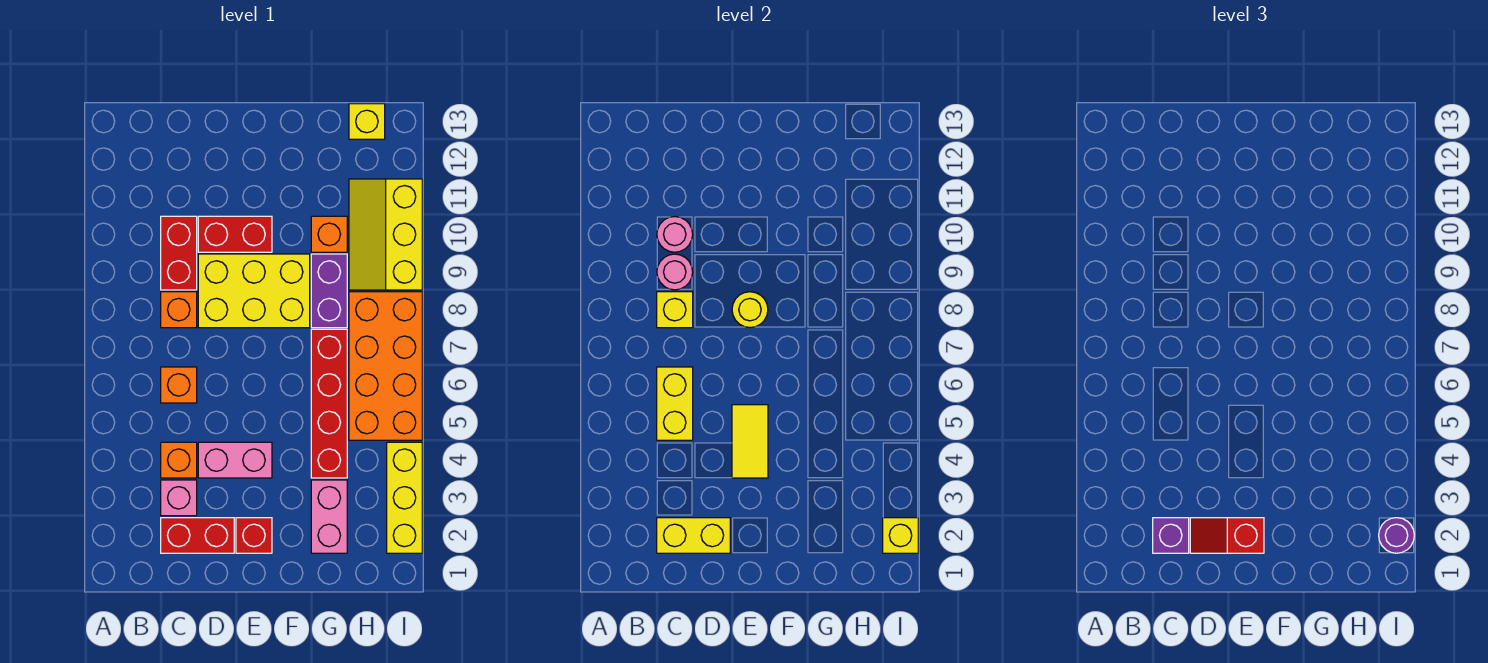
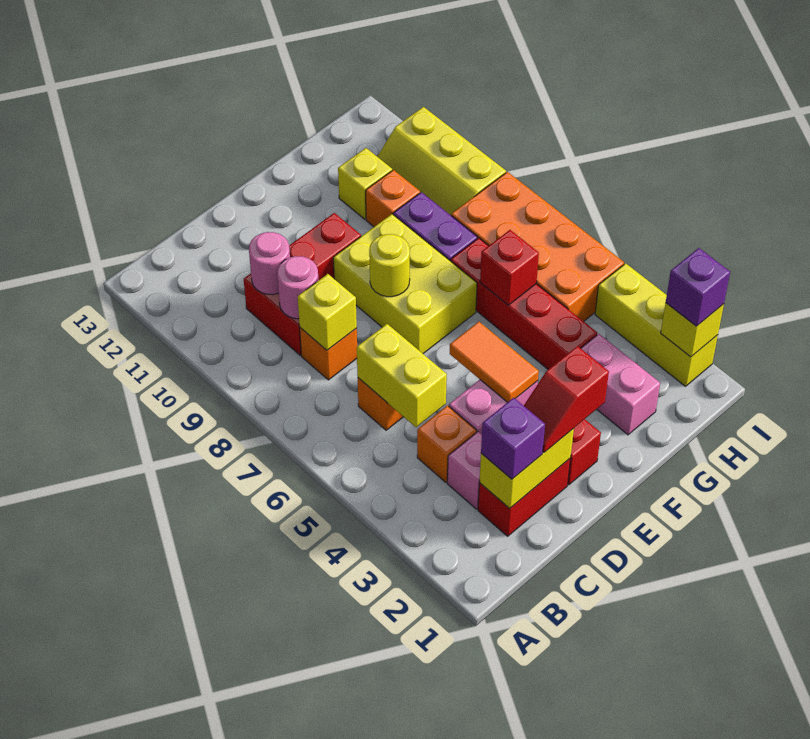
yellow 2x3 brick [198,254,310,328] -> yellow 2x3 brick turned to [333,214,477,353]
yellow 1x2 tile [732,405,768,478] -> orange 1x2 tile [450,322,539,402]
none -> red 1x1 brick [480,230,539,305]
yellow 1x1 brick [349,104,385,139] -> yellow 1x1 brick moved to [338,148,392,219]
purple 1x1 round brick [1379,518,1414,553] -> purple 1x1 brick [666,248,730,326]

